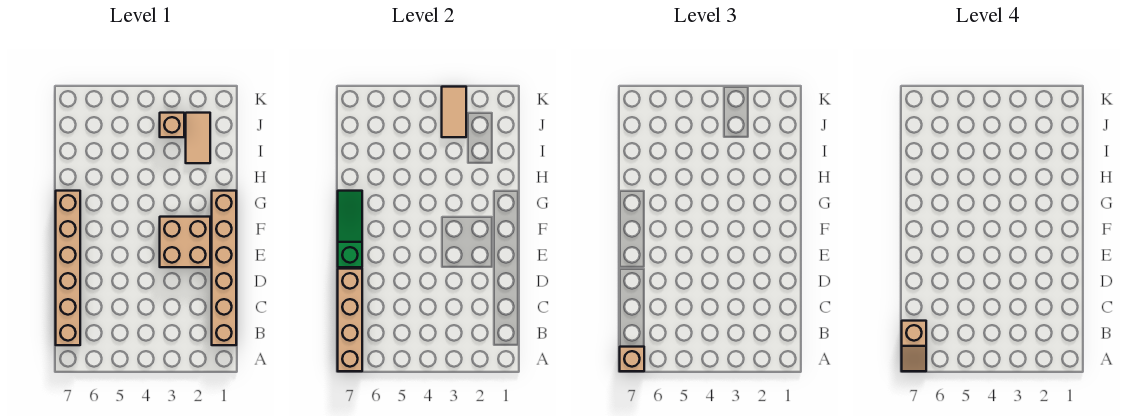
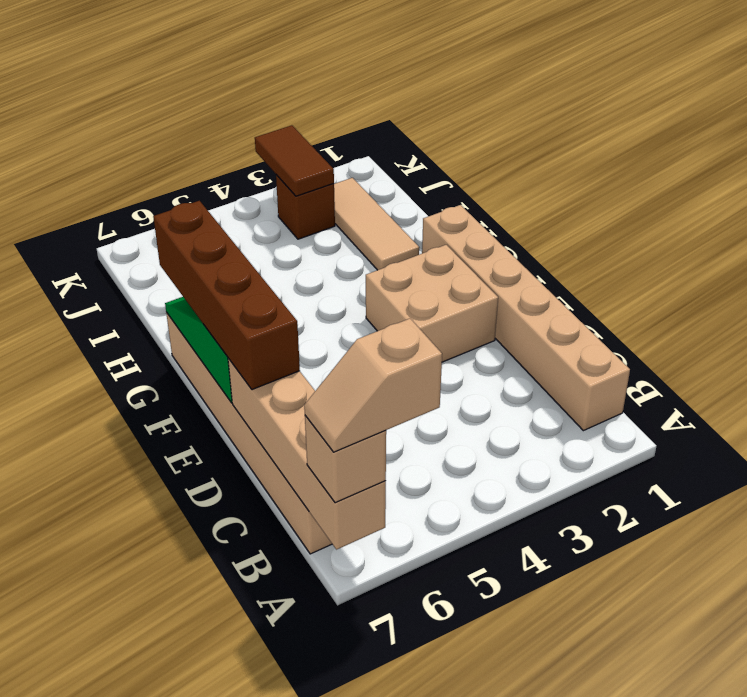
tan 1x2 slope [902,321,926,371] -> tan 1x2 slope turned to [304,319,442,452]
none -> brown 1x4 brick [153,201,300,390]
tan 1x2 tile [186,113,210,163] -> tan 1x3 tile [334,178,419,270]
tan 1x1 brick [160,113,184,137] -> brown 1x1 brick [276,175,335,239]
tan 1x2 tile [442,87,466,137] -> brown 1x2 tile [255,125,334,196]

